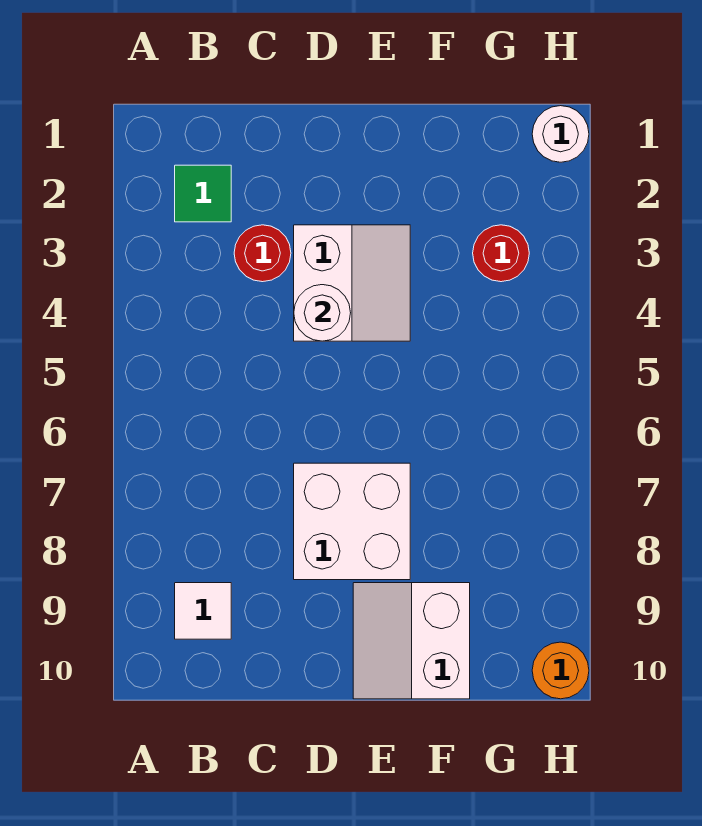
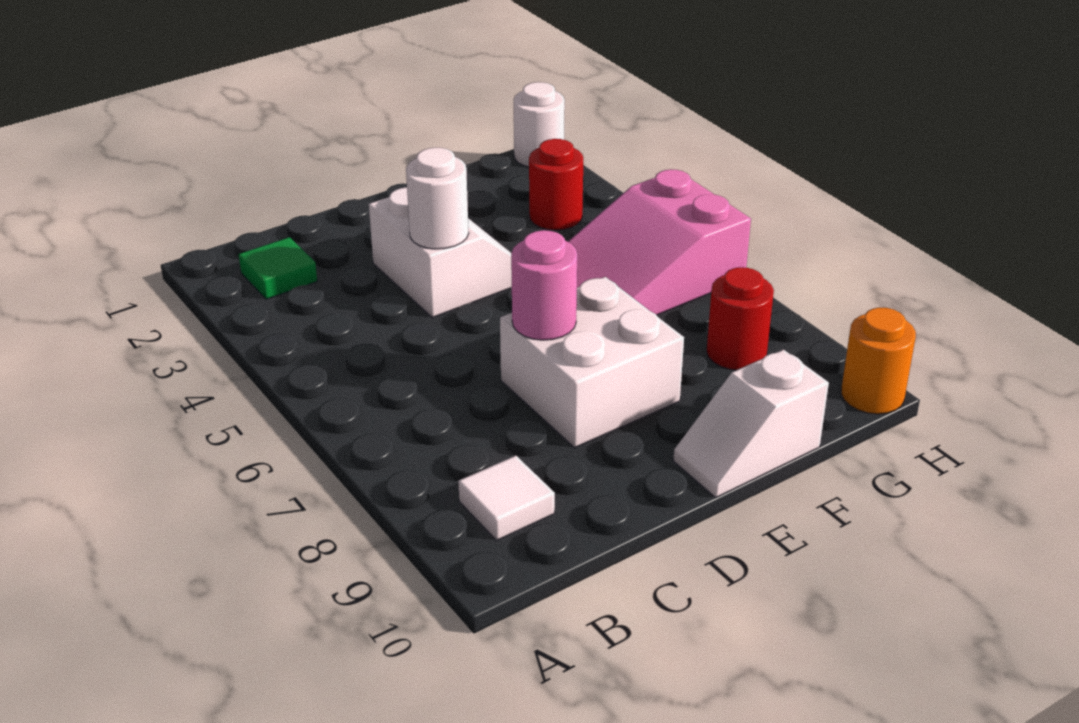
red 1x1 round brick [234,225,291,282] -> red 1x1 round brick moved to [707,267,774,370]
none -> pink 1x1 round brick [511,230,577,340]
white 2x2 slope [353,583,470,699] -> white 1x2 slope [673,350,829,498]
none -> pink 2x3 slope [568,169,751,315]

